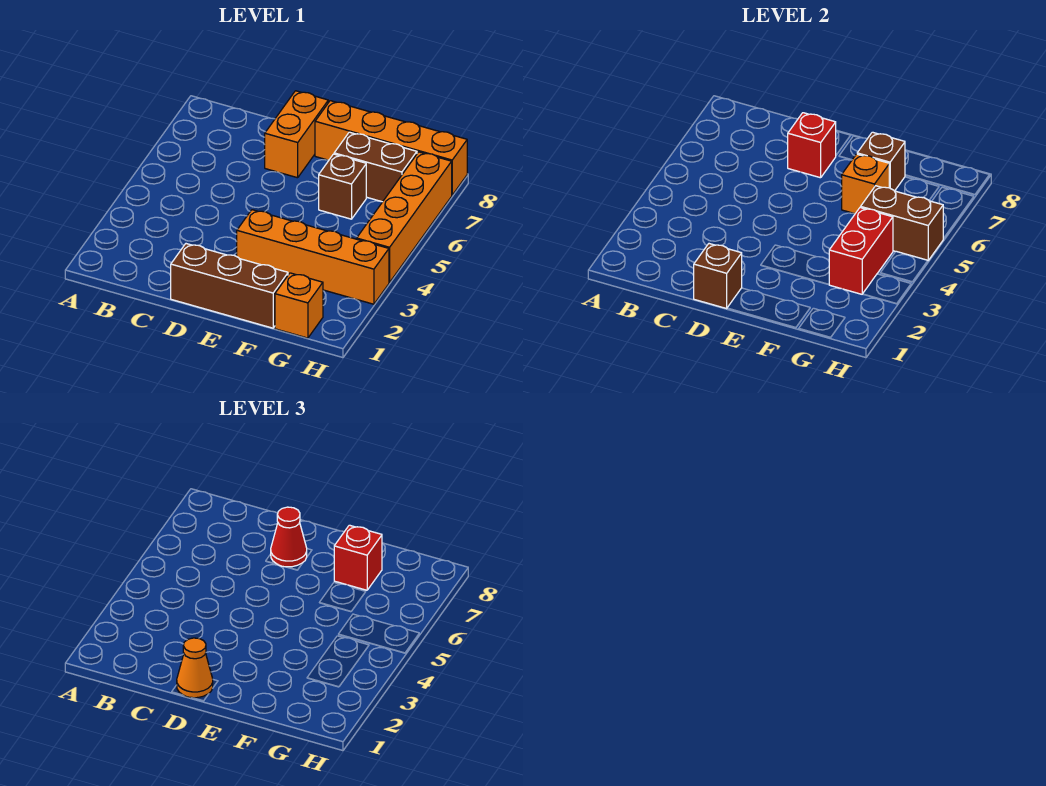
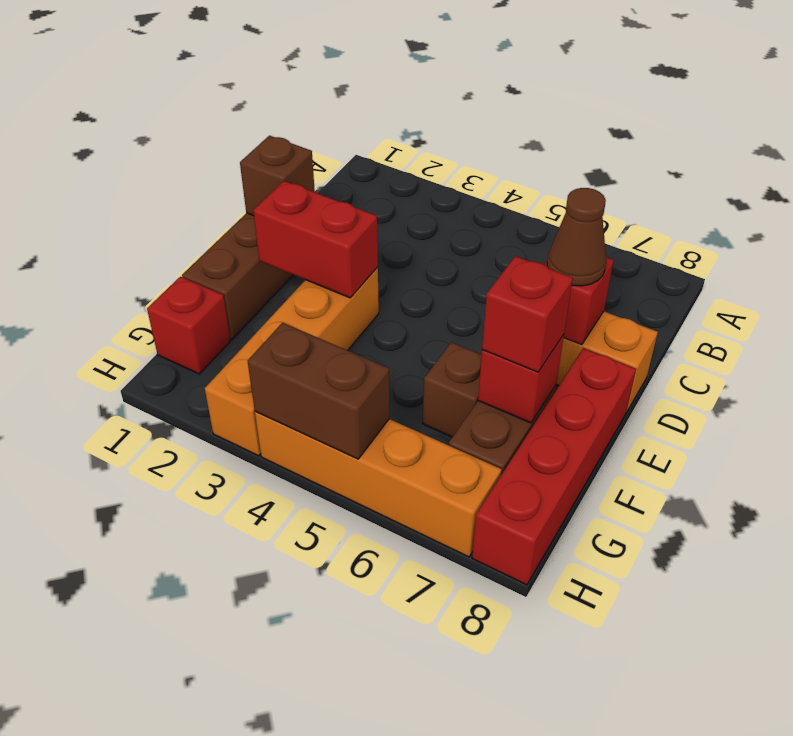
orange 1x1 cone [177,638,213,698] -> none
red 1x1 cone [271,507,307,567] -> brown 1x1 cone [547,188,606,286]
orange 1x4 brick [315,101,467,195] -> red 1x4 brick [472,348,636,585]
orange 1x1 brick [842,154,889,214] -> none
brown 1x1 brick [857,132,905,191] -> red 1x1 brick [478,335,564,423]
orange 1x1 brick [275,273,323,338] -> red 1x1 brick [147,277,230,374]
red 1x2 brick [829,208,893,294] -> red 1x2 brick moved to [253,181,378,298]
brown 1x2 brick [861,186,943,261] -> brown 1x2 brick turned to [248,323,389,459]

